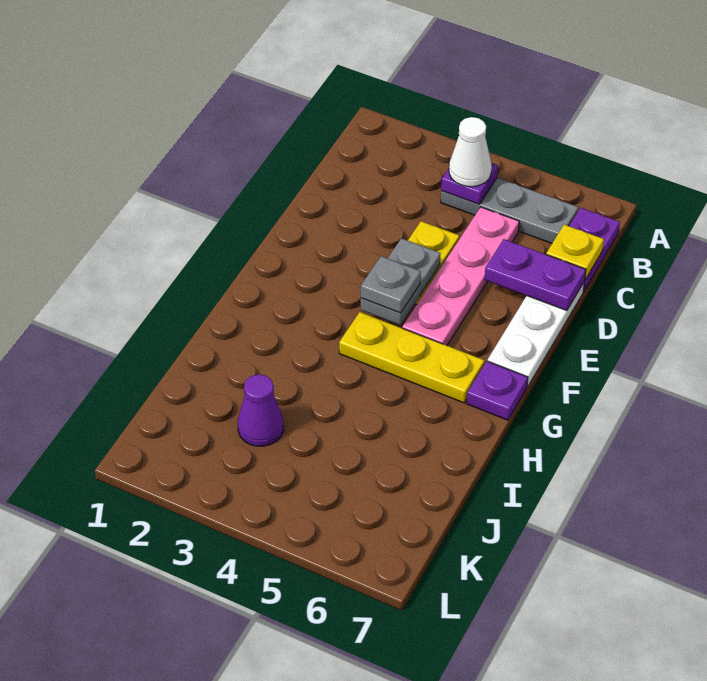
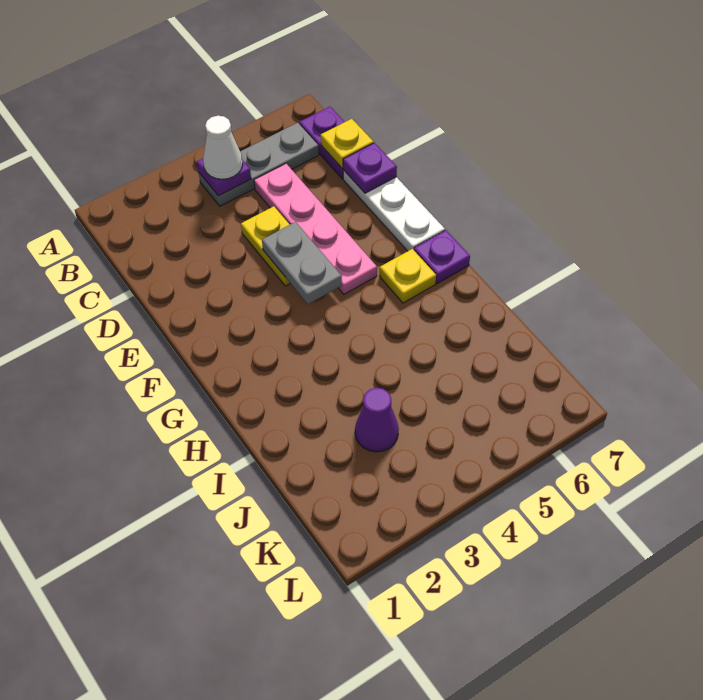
purple 1x2 plate [484,239,586,311] -> purple 1x1 plate [343,143,397,193]
grey 1x1 plate [361,256,421,313] -> none
yellow 1x3 plate [339,312,484,403] -> yellow 1x1 plate [380,249,436,303]

